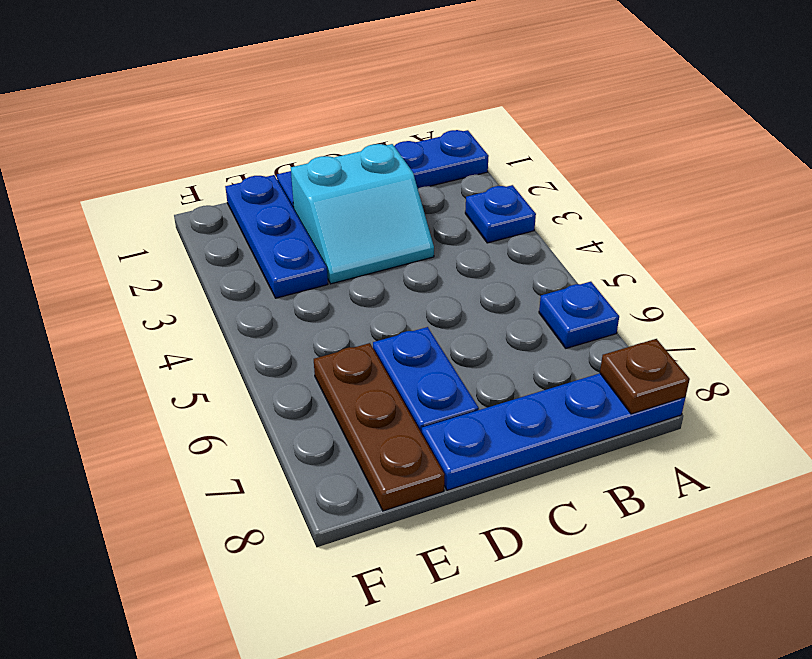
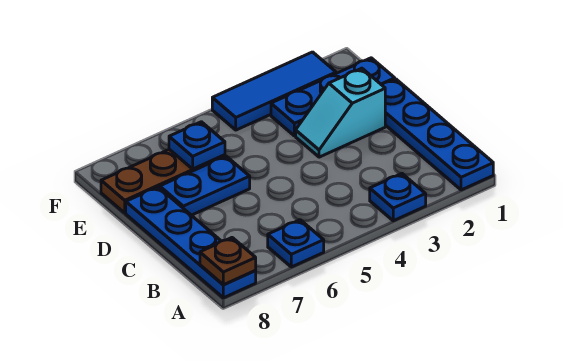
cyan 2x2 slope [291,144,434,284] -> cyan 1x2 slope [296,68,385,157]
none -> blue 1x1 plate [169,122,225,169]
none -> blue 1x3 tile [212,52,336,130]

